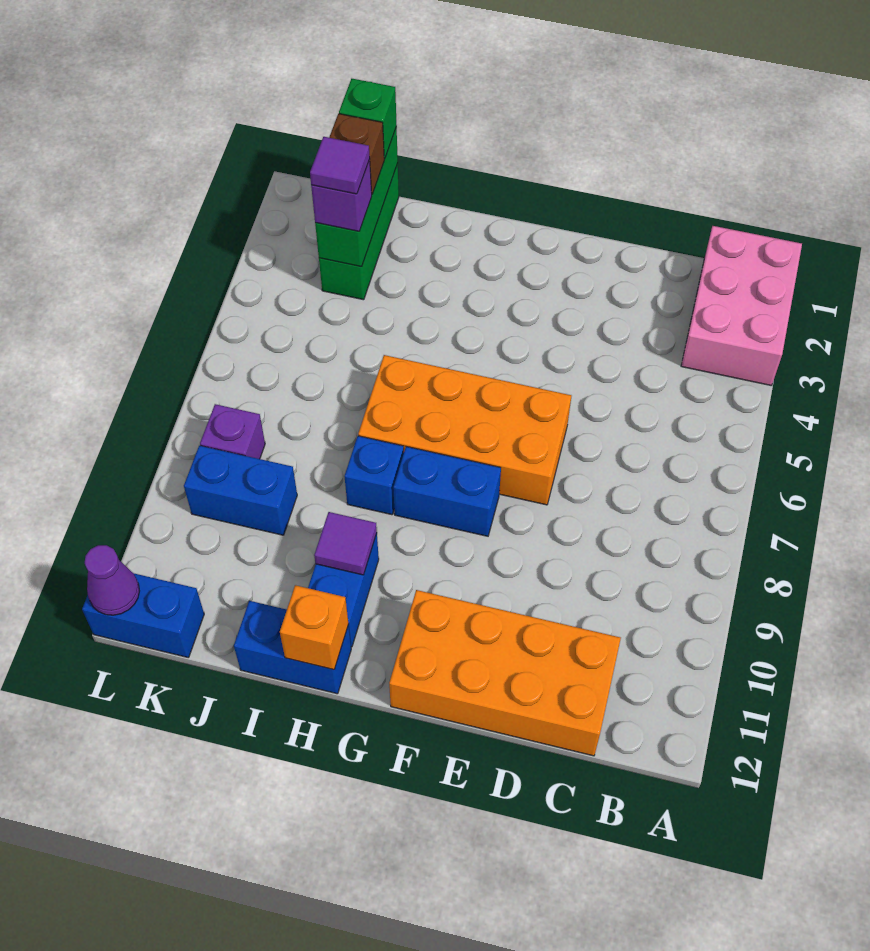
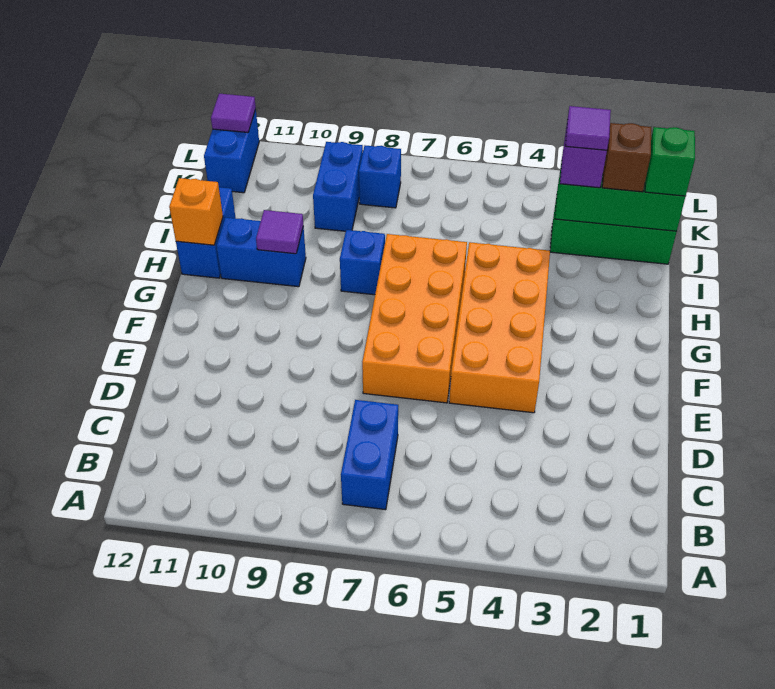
pink 2x3 brick [681,226,802,386] -> none
orange 2x4 brick [389,590,621,756] -> orange 2x4 brick moved to [449,242,550,413]
blue 1x2 brick [393,447,501,536] -> blue 1x2 brick moved to [341,400,398,510]
purple 1x1 brick [200,404,265,459] -> blue 1x1 brick [359,145,401,208]
purple 1x1 cone [85,545,139,615] -> purple 1x1 tile [211,94,256,132]

